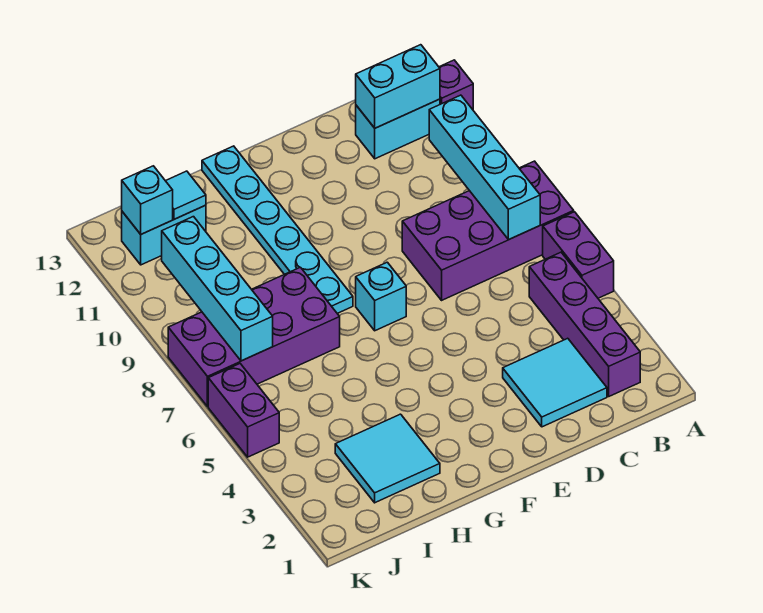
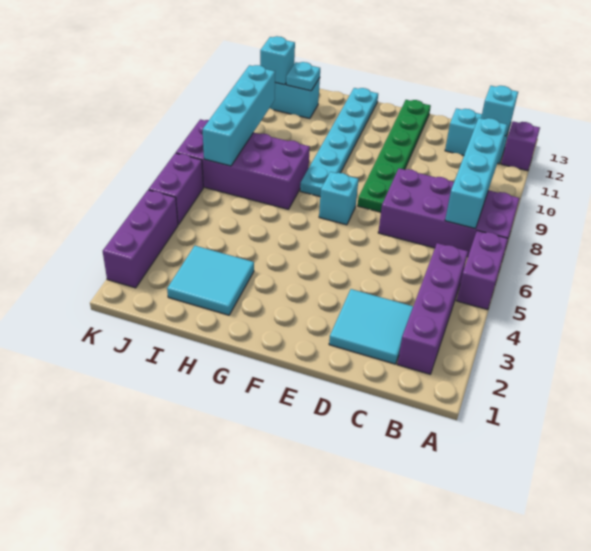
cyan 1x2 brick [356,45,440,128] -> cyan 1x1 brick [481,86,518,136]
none -> green 1x6 plate [358,100,431,212]
cyan 1x1 tile [166,171,206,219] -> cyan 1x1 plate [286,62,320,91]
none -> purple 1x3 brick [103,190,178,288]

